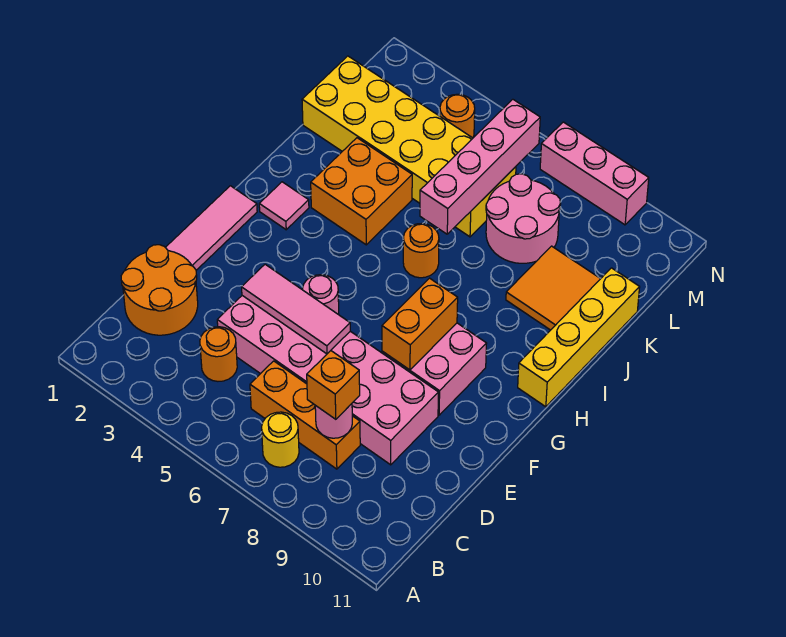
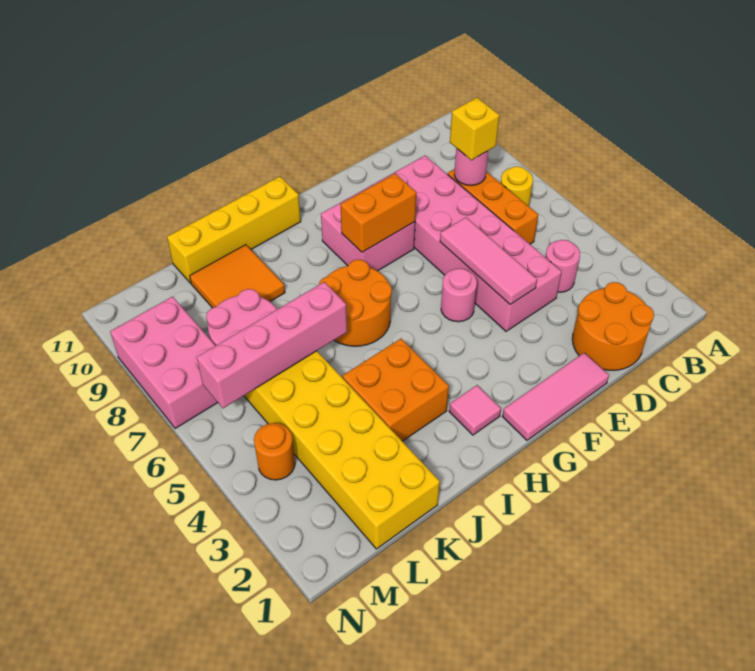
orange 1x1 round brick [200,327,237,381] -> pink 1x1 round brick [545,240,580,292]
orange 1x1 brick [307,351,360,419] -> yellow 1x1 brick [450,98,499,160]
orange 1x1 round brick [403,224,439,278] -> orange 2x2 round brick [319,260,392,346]
pink 1x3 brick [540,122,649,225] -> pink 2x3 brick [110,297,218,429]

